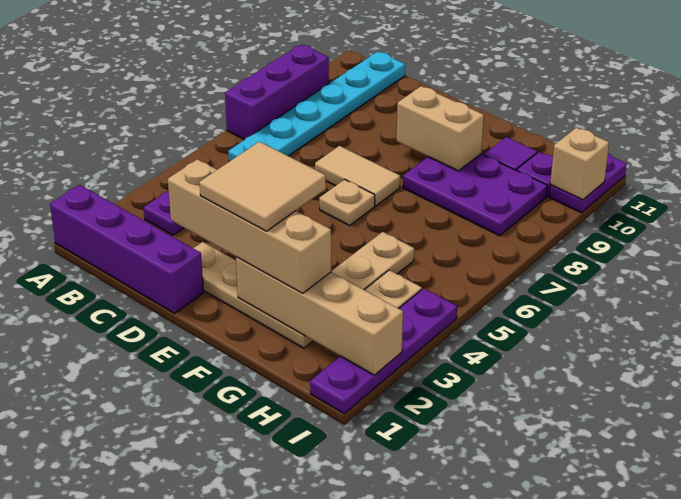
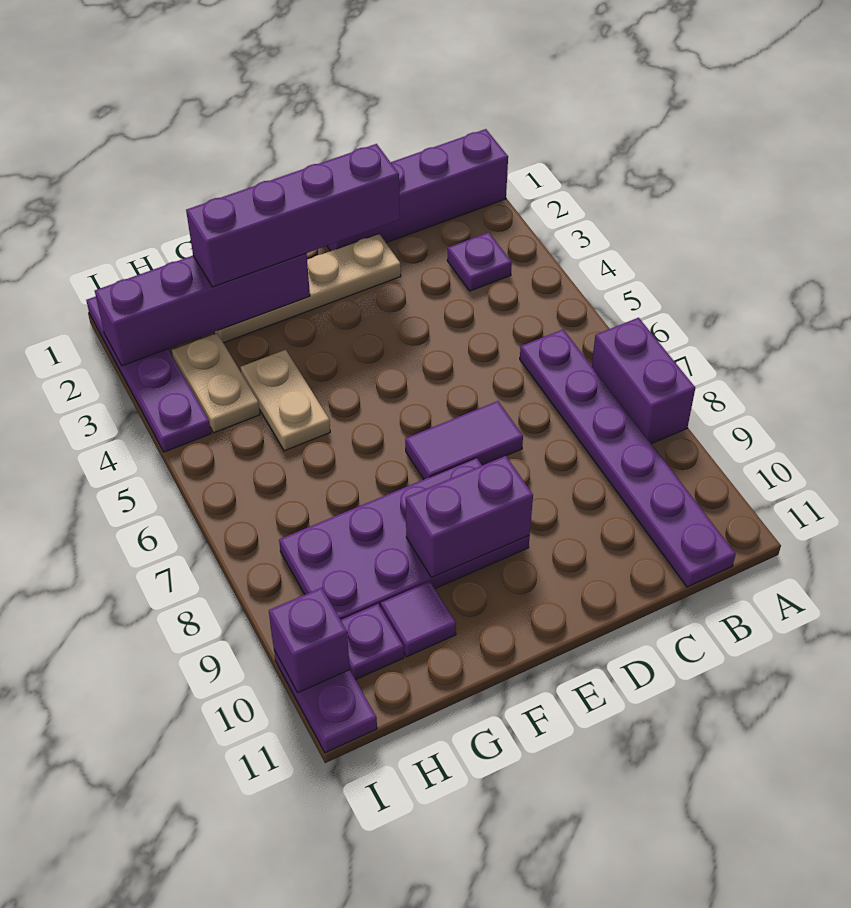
purple 1x3 brick [225,44,329,140] -> purple 1x2 brick [592,318,695,444]
cyan 1x6 plate [228,51,405,161] -> purple 1x6 plate [520,330,736,587]
tan 1x4 brick [168,159,331,293] -> purple 1x4 brick [186,144,400,287]
tan 1x2 tile [315,146,400,206] -> purple 1x2 tile [405,401,523,479]
tan 2x2 tile [199,142,326,231] -> none
tan 1x1 plate [319,179,375,226] -> none
tan 1x2 brick [397,86,484,171] -> purple 1x2 brick [406,456,533,577]
tan 1x4 brick [236,257,403,375] -> purple 1x4 brick [95,253,310,366]
purple 2x3 plate [403,154,547,236] -> purple 2x4 plate [279,458,530,620]
tan 1x1 brick [550,128,609,200] -> purple 1x1 brick [269,588,350,692]

